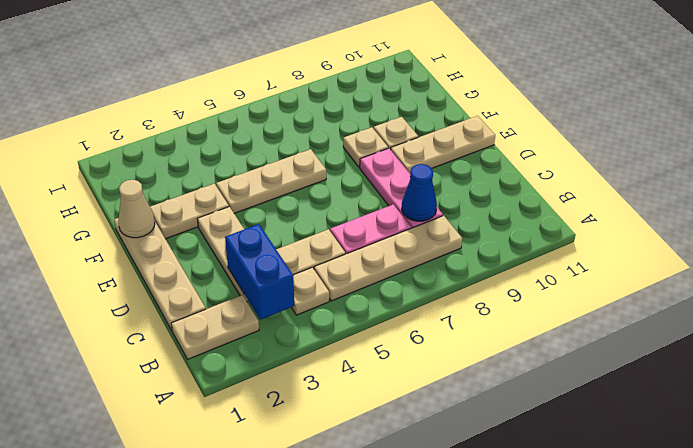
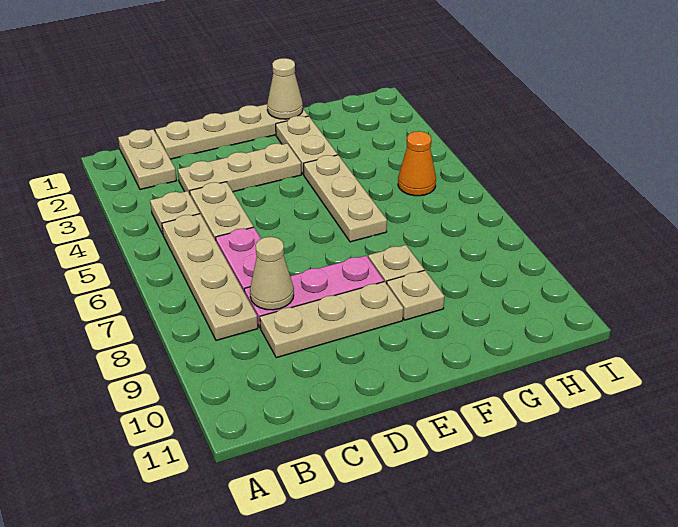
blue 1x2 brick [225,224,294,320] -> none
blue 1x1 cone [402,164,437,221] -> tan 1x1 cone [250,237,294,310]
tan 1x3 plate [391,116,495,173] -> tan 1x3 plate turned to [260,282,403,358]
none -> orange 1x1 cone [398,131,436,196]

